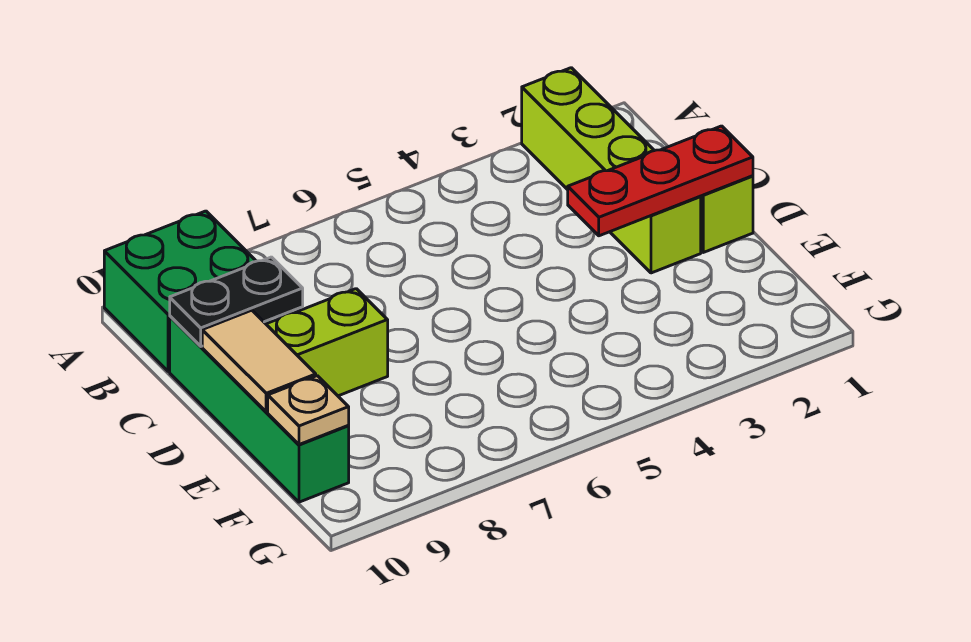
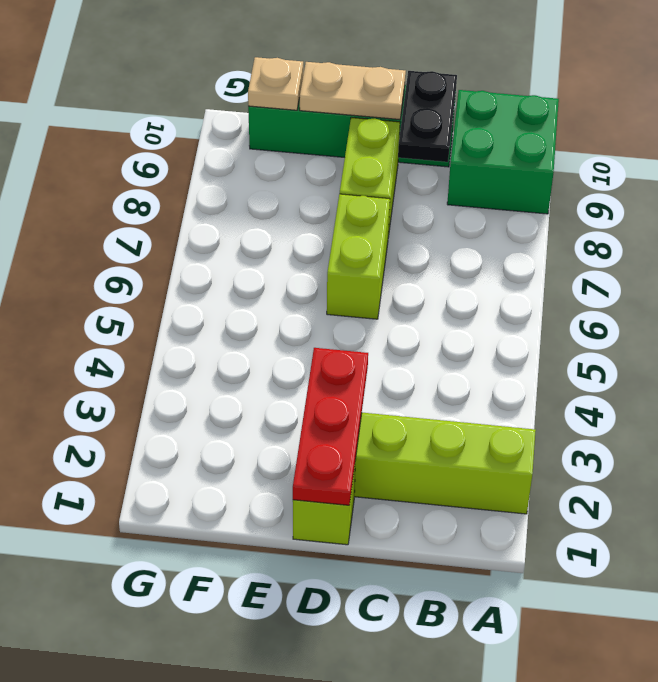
none -> lime 1x2 brick [327,194,390,319]
tan 1x2 tile [202,310,316,412] -> tan 1x2 plate [300,62,406,120]

